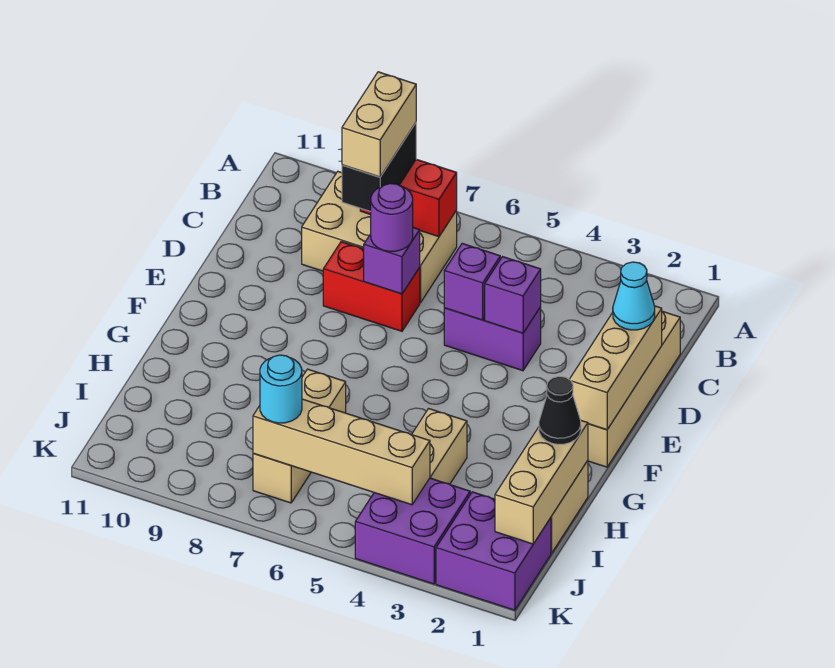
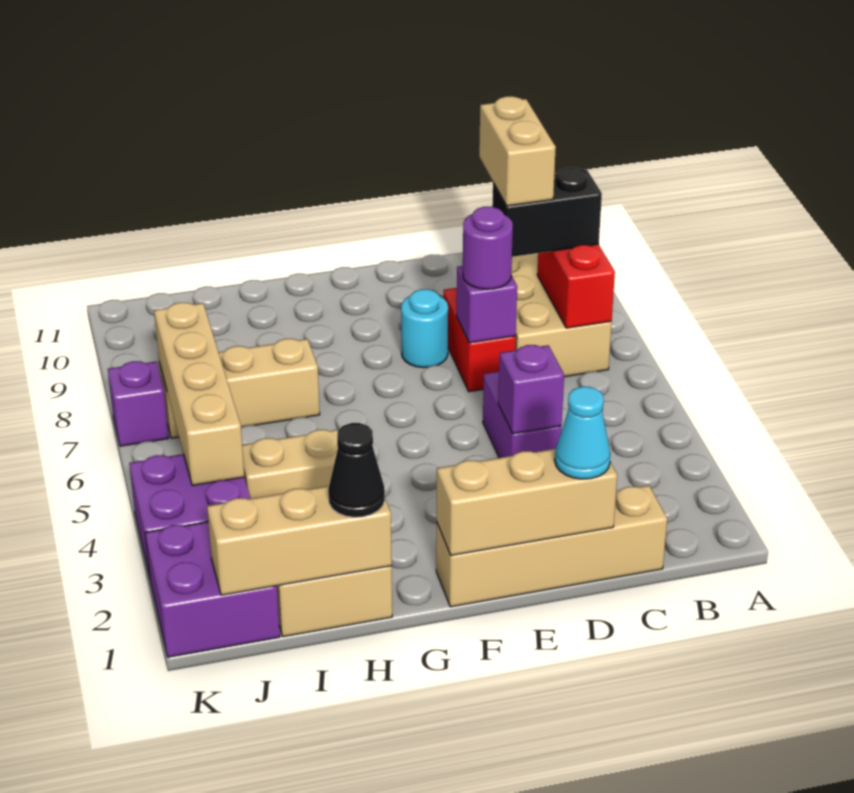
tan 1x2 brick [342,72,416,177] -> tan 1x2 brick turned to [479,96,556,206]
purple 1x1 brick [444,243,500,320] -> purple 1x1 brick moved to [108,361,169,446]
cyan 1x1 round brick [260,355,302,423] -> cyan 1x1 round brick moved to [401,289,448,368]

